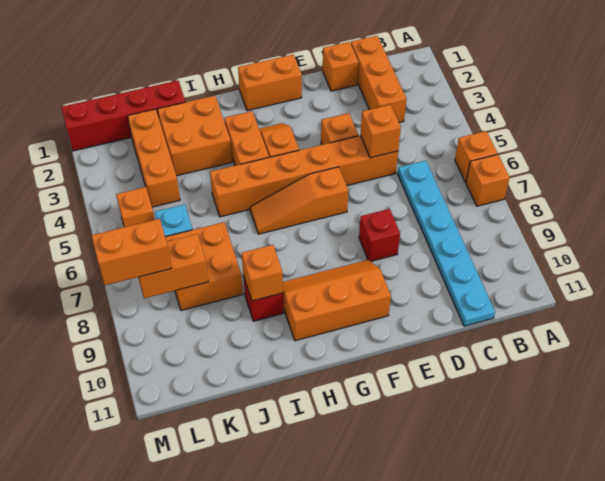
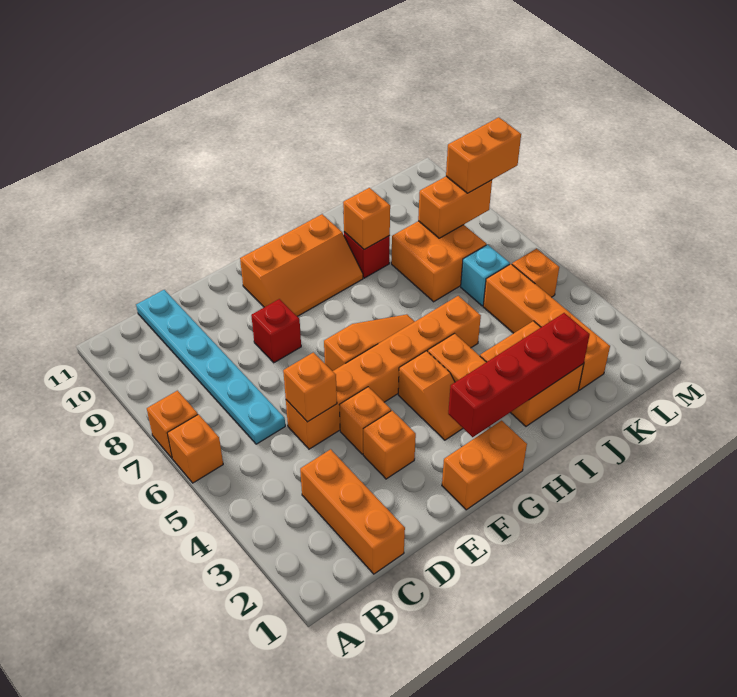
orange 1x1 brick [323,42,358,91] -> orange 1x1 brick moved to [363,411,416,479]
red 1x4 brick [61,81,185,151] -> red 1x4 brick moved to [448,313,590,437]
orange 1x3 brick [128,109,180,207] -> orange 1x4 brick [483,264,610,390]

